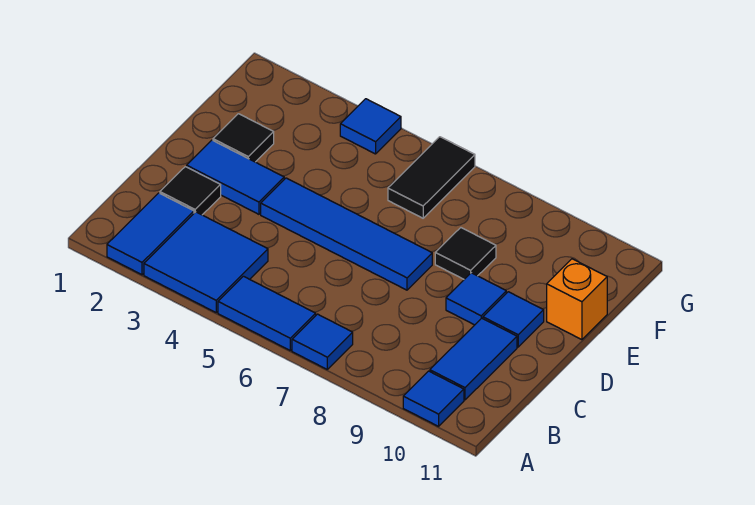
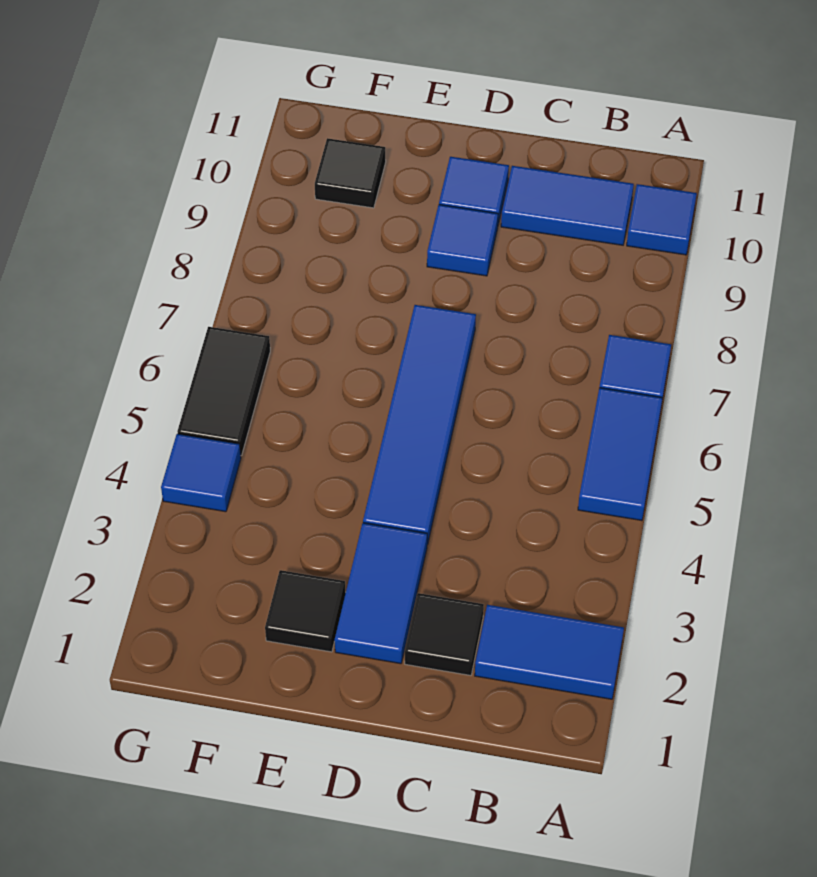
blue 2x2 tile [144,212,268,312] -> none
black 1x1 tile [435,228,496,279] -> black 1x1 tile moved to [315,138,386,208]
orange 1x1 brick [547,259,607,340] -> none
black 1x2 tile [388,137,475,218] -> black 1x2 tile turned to [177,327,270,456]

